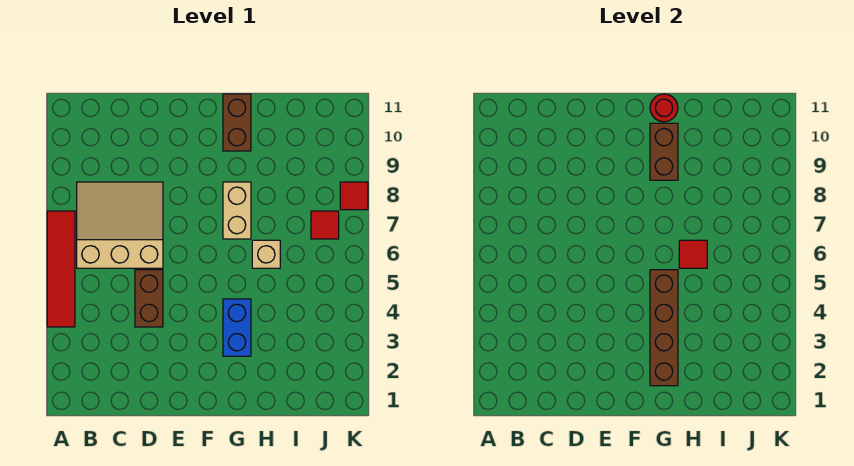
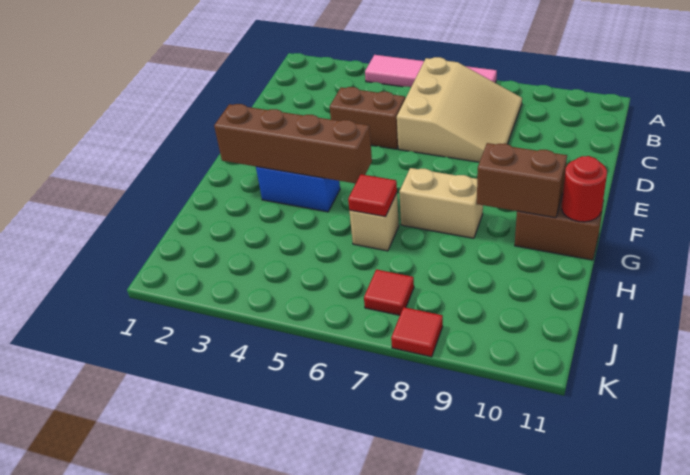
red 1x4 tile [47,211,75,327] -> pink 1x4 tile [365,55,497,87]

